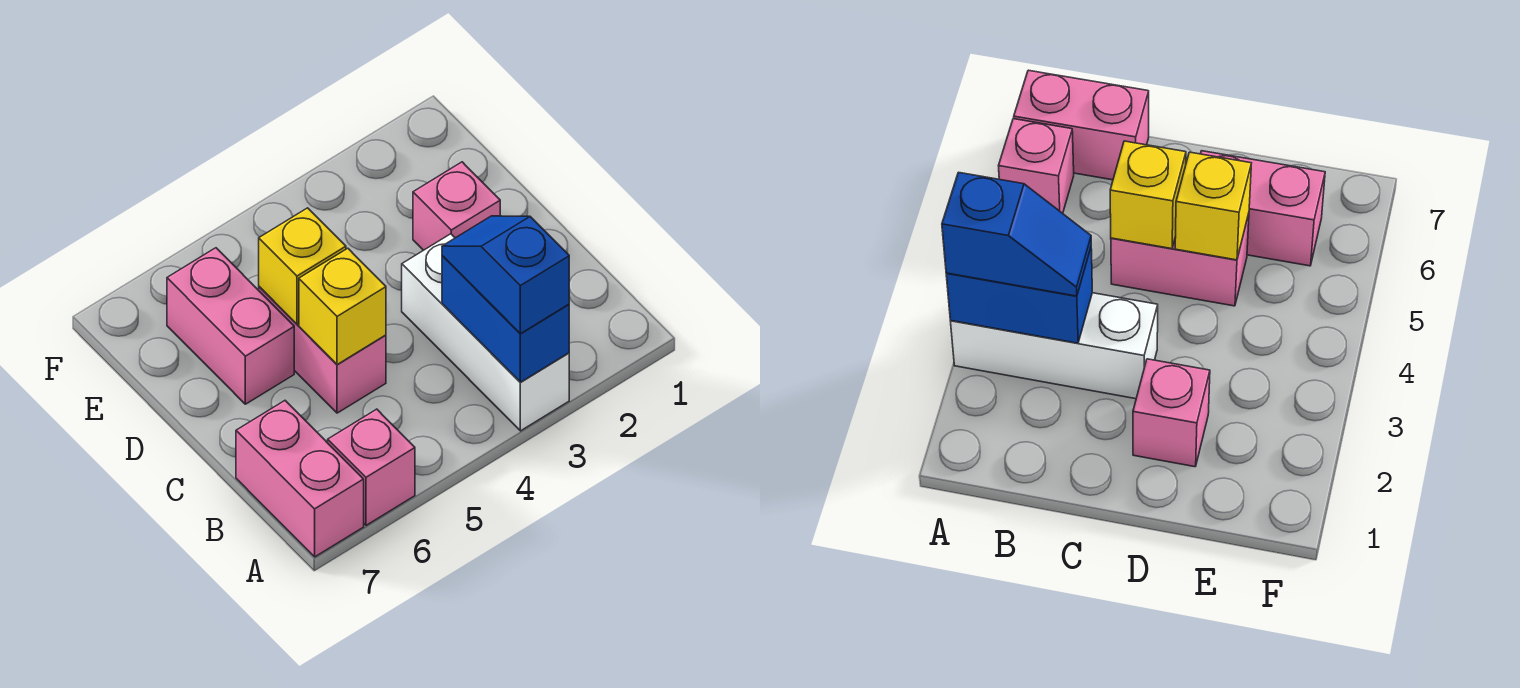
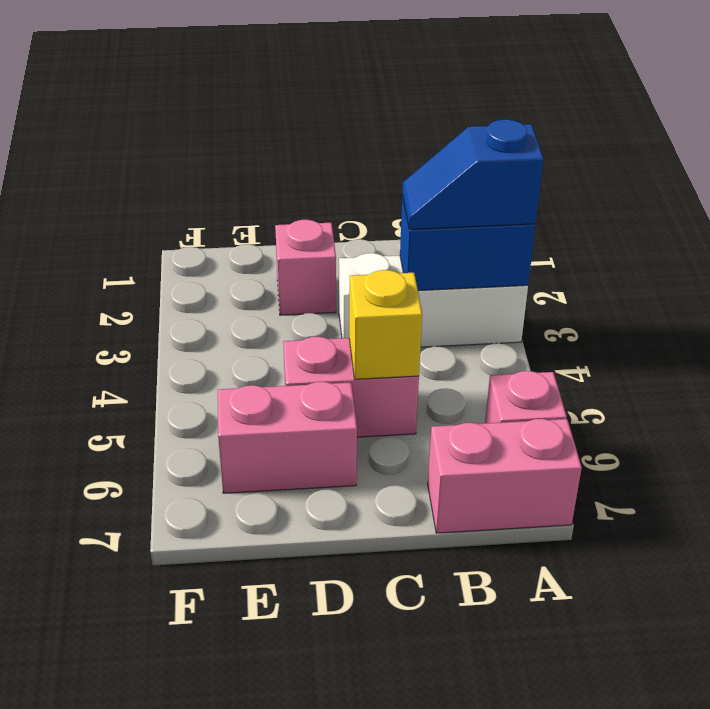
yellow 1x1 brick [259,208,346,324] -> none

